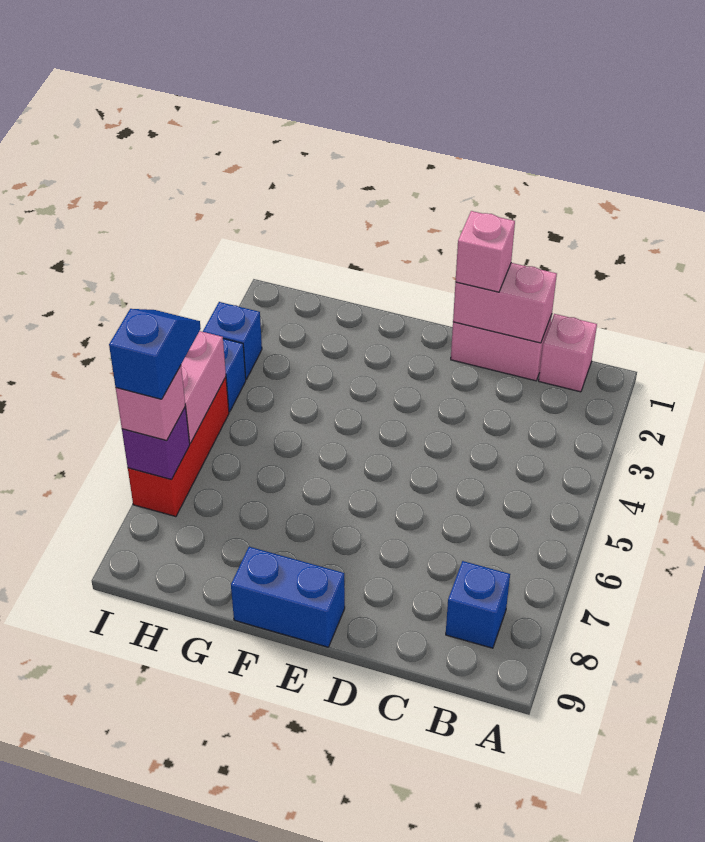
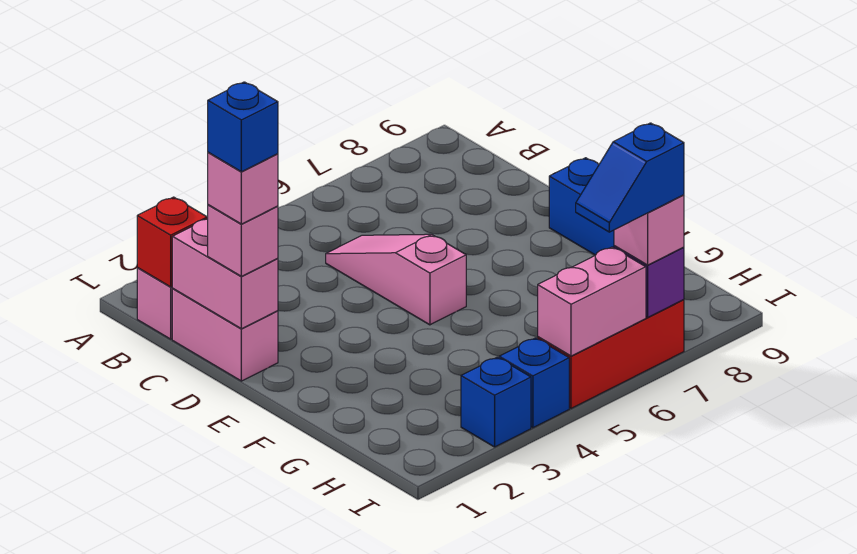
none -> red 1x1 brick [137,197,207,287]
blue 1x1 brick [446,561,510,648] -> blue 1x1 brick moved to [208,82,278,172]
none -> pink 1x3 slope [326,234,466,325]
none -> pink 1x1 brick [208,152,278,224]

